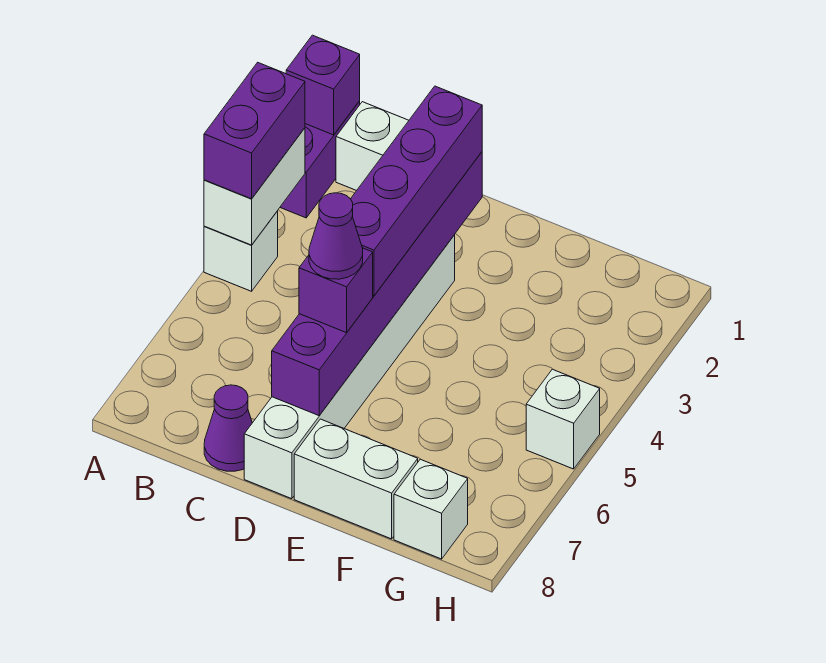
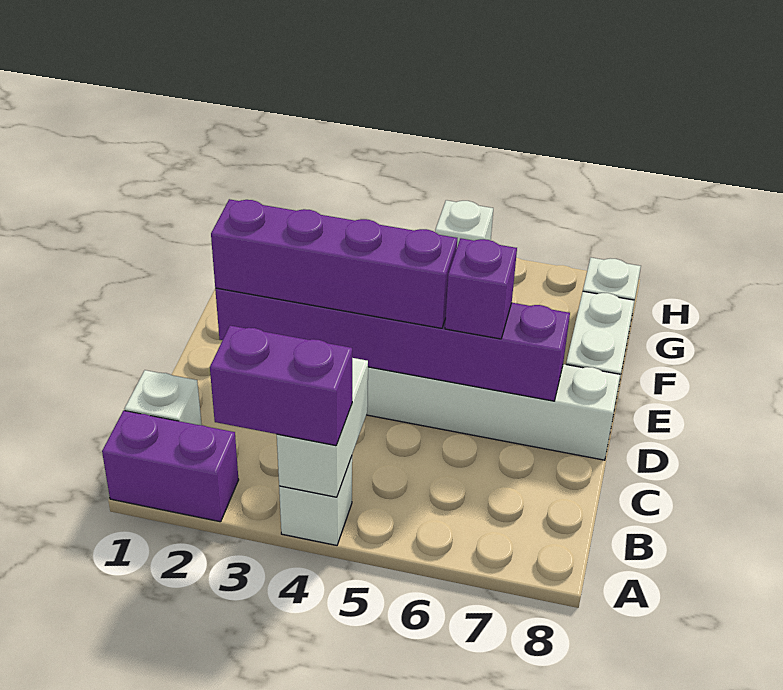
purple 1x1 brick [286,35,360,135] -> none
white 1x2 brick [204,128,305,245] -> white 1x2 brick turned to [277,358,368,497]
purple 1x1 cone [204,385,252,471] -> none
purple 1x1 cone [309,193,363,279] -> none

